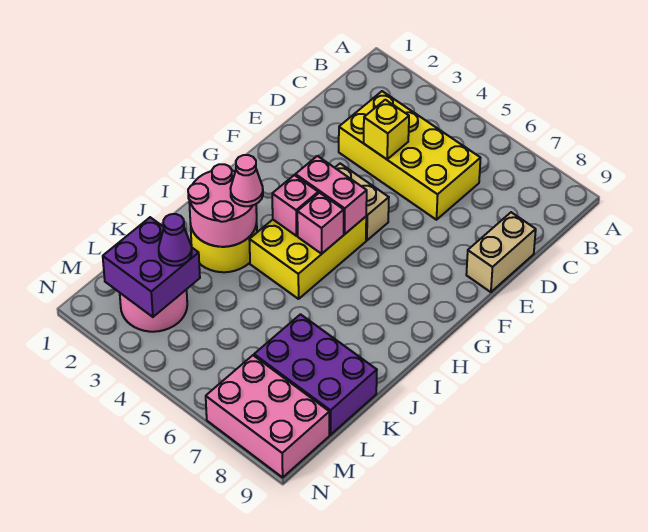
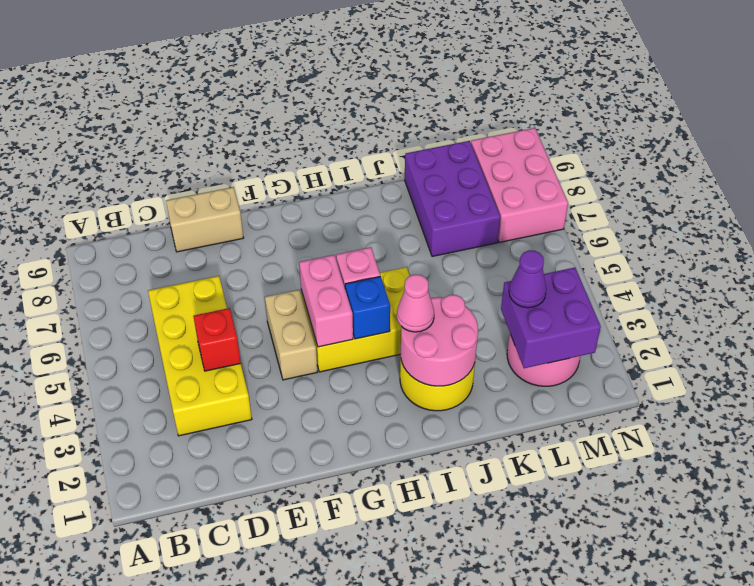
yellow 1x1 brick [364,100,409,159] -> red 1x1 brick [193,308,241,371]
pink 1x1 brick [272,175,318,236] -> blue 1x1 brick [345,276,390,339]

